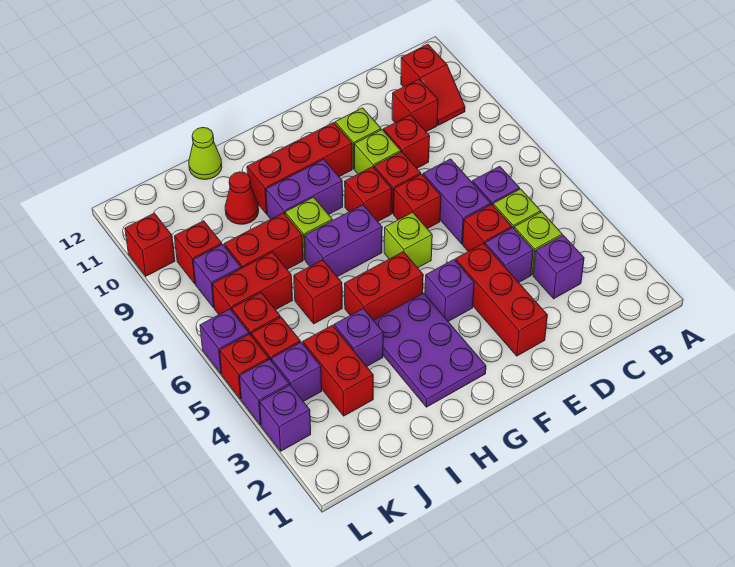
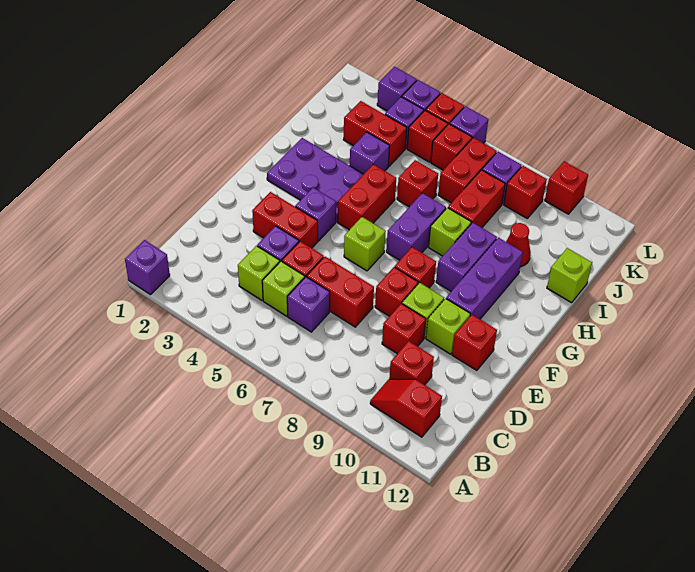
purple 1x1 brick [533,235,584,299] -> purple 1x1 brick moved to [125,240,170,295]
purple 1x2 brick [423,159,491,244] -> red 1x2 brick [307,257,374,327]
red 1x3 brick [455,243,547,356] -> red 1x2 brick [252,192,318,248]
red 1x1 brick [394,174,441,229] -> red 1x1 brick moved to [452,315,497,371]
red 1x3 brick [247,123,352,214] -> purple 1x3 brick [446,238,523,319]
lime 1x1 cone [189,127,222,180] -> lime 1x1 brick [547,248,592,303]

